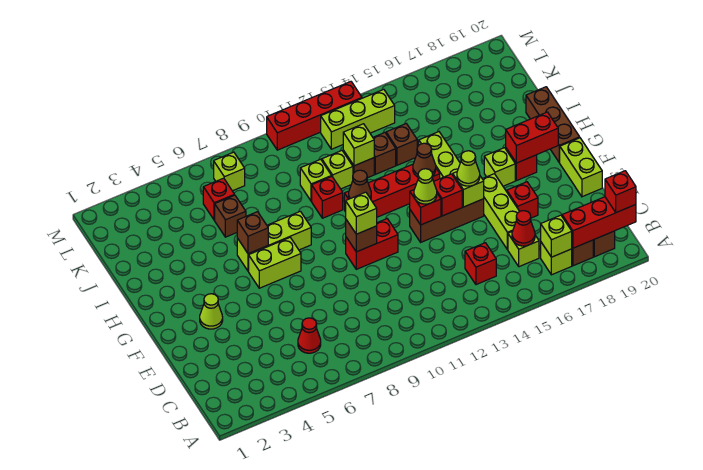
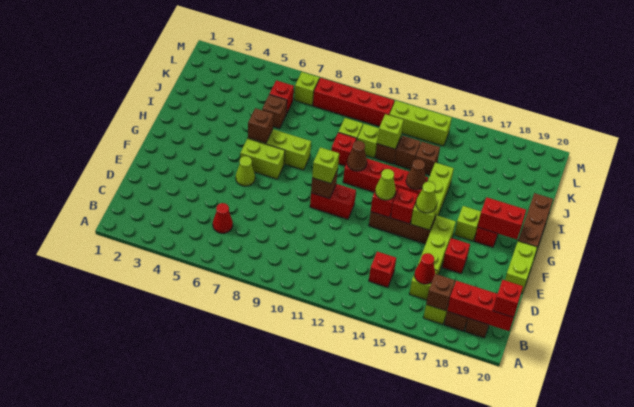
lime 1x1 brick [541,215,572,257] -> brown 1x1 brick [426,274,455,311]
lime 1x1 cone [200,294,223,329] -> lime 1x1 cone moved to [236,156,255,186]
red 1x4 brick [267,82,362,150] -> red 1x4 brick moved to [313,78,394,127]

